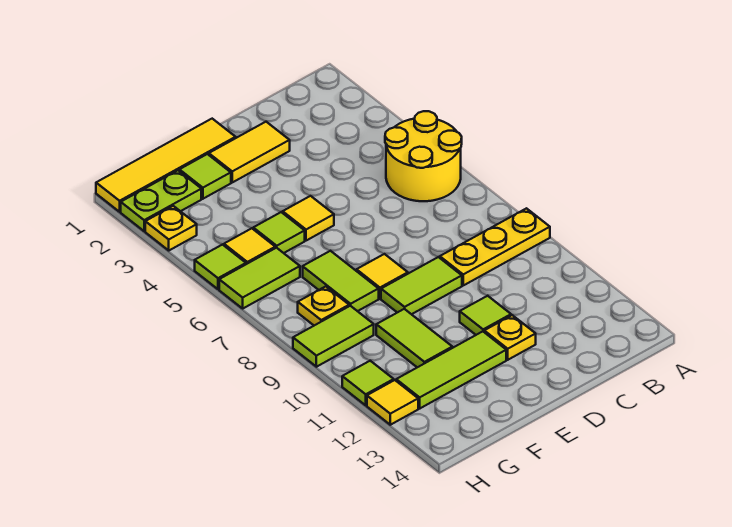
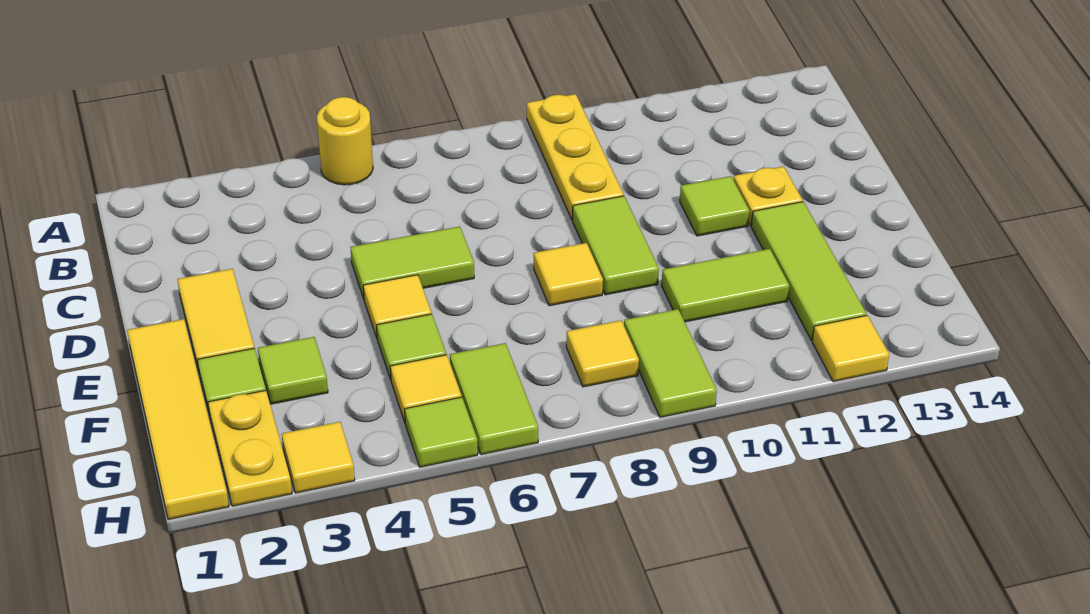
yellow 2x2 round brick [385,111,462,201] -> yellow 1x1 round brick [317,97,373,185]
lime 1x2 tile [303,251,379,311] -> lime 1x2 tile moved to [351,226,474,299]
lime 1x2 plate [121,170,201,231] -> yellow 1x2 plate [208,390,292,506]
yellow 1x1 plate [298,286,349,325] -> yellow 1x1 tile [566,320,639,387]
yellow 1x1 plate [145,206,197,250] -> yellow 1x1 tile [282,422,355,493]
lime 1x1 tile [342,361,394,405] -> lime 1x1 tile moved to [258,337,328,404]

